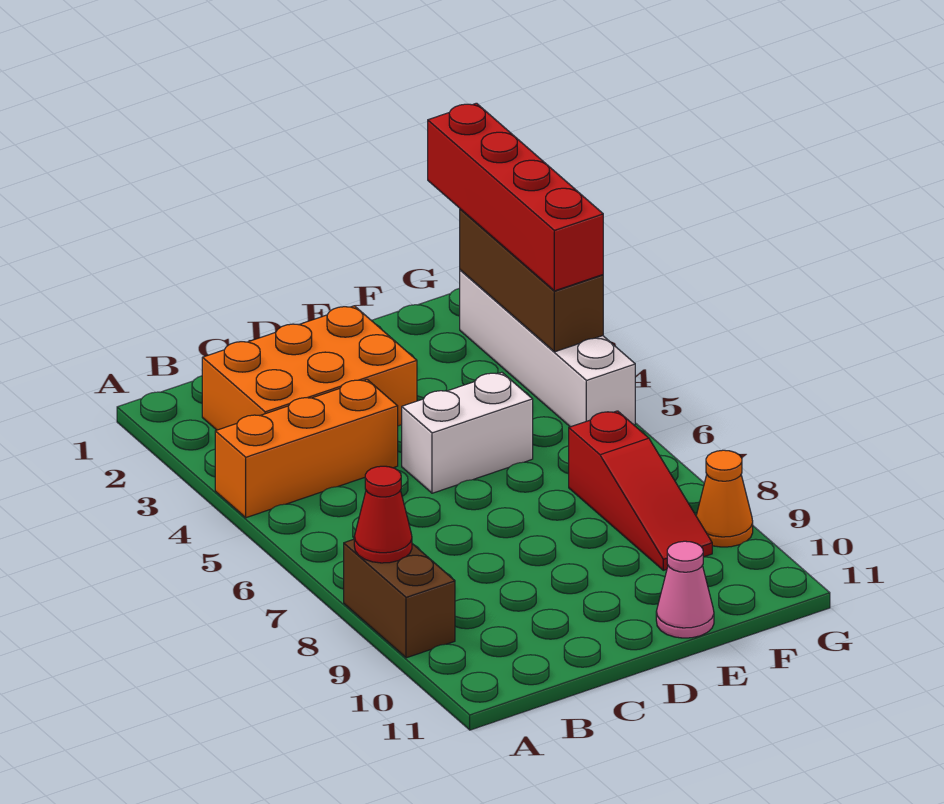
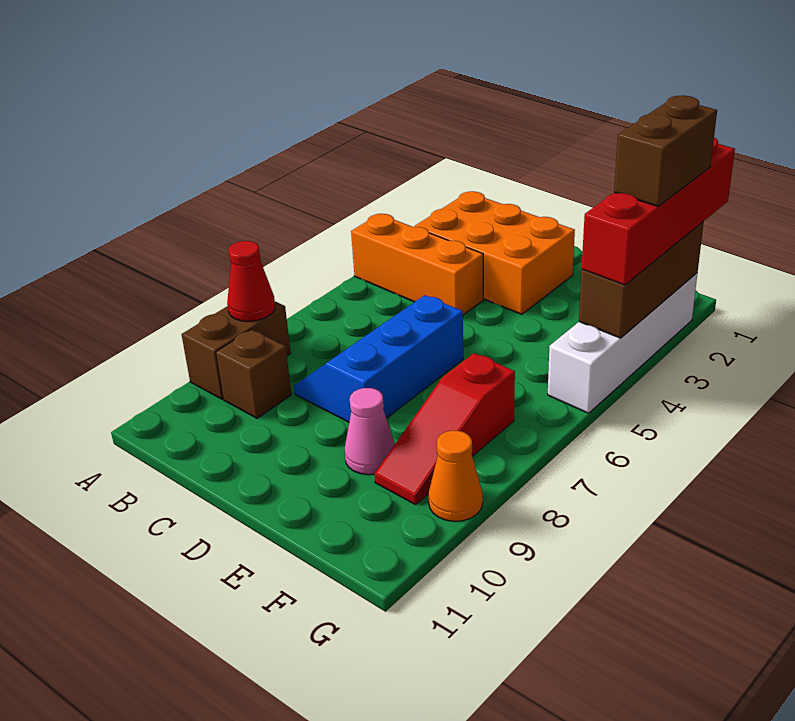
none -> brown 1x1 brick [216,329,291,418]
none -> blue 2x3 slope [294,295,463,422]
white 1x2 brick [402,372,533,493] -> none
pink 1x1 cone [656,541,714,638] -> pink 1x1 cone moved to [345,388,395,475]
none -> brown 1x2 brick [614,95,717,206]

